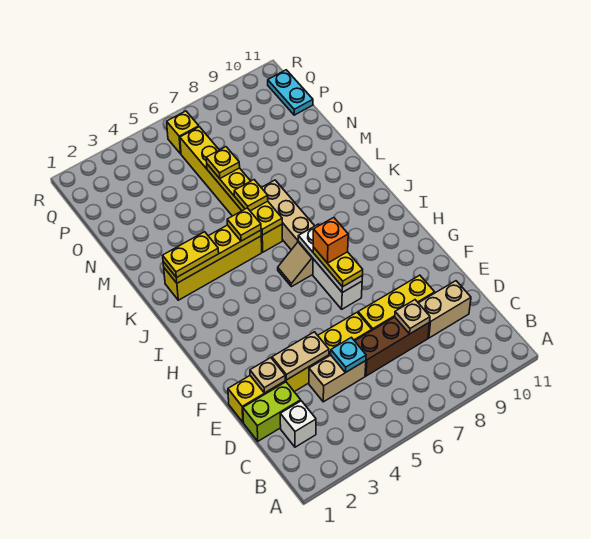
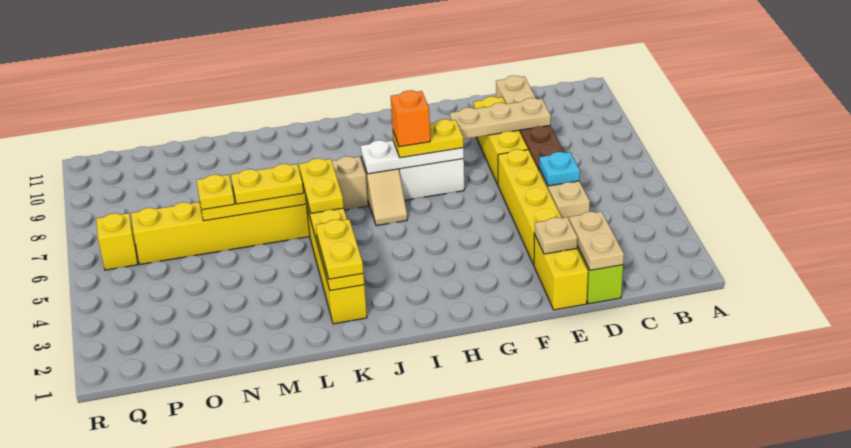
white 1x1 brick [280,401,316,447] -> none
tan 1x1 plate [395,300,430,334] -> tan 1x3 plate [450,98,551,139]
tan 1x2 plate [272,332,329,380] -> tan 1x2 plate moved to [569,212,624,270]
yellow 1x1 plate [227,208,261,241] -> yellow 1x2 plate [299,159,344,213]
yellow 1x1 plate [234,180,268,211] -> yellow 1x2 plate [231,164,303,204]
cyan 1x2 plate [268,70,313,115] -> none

